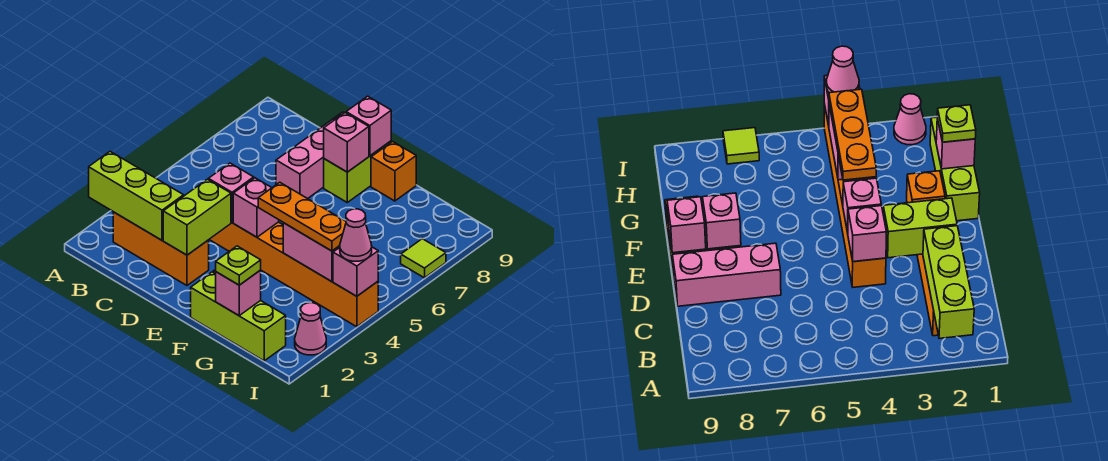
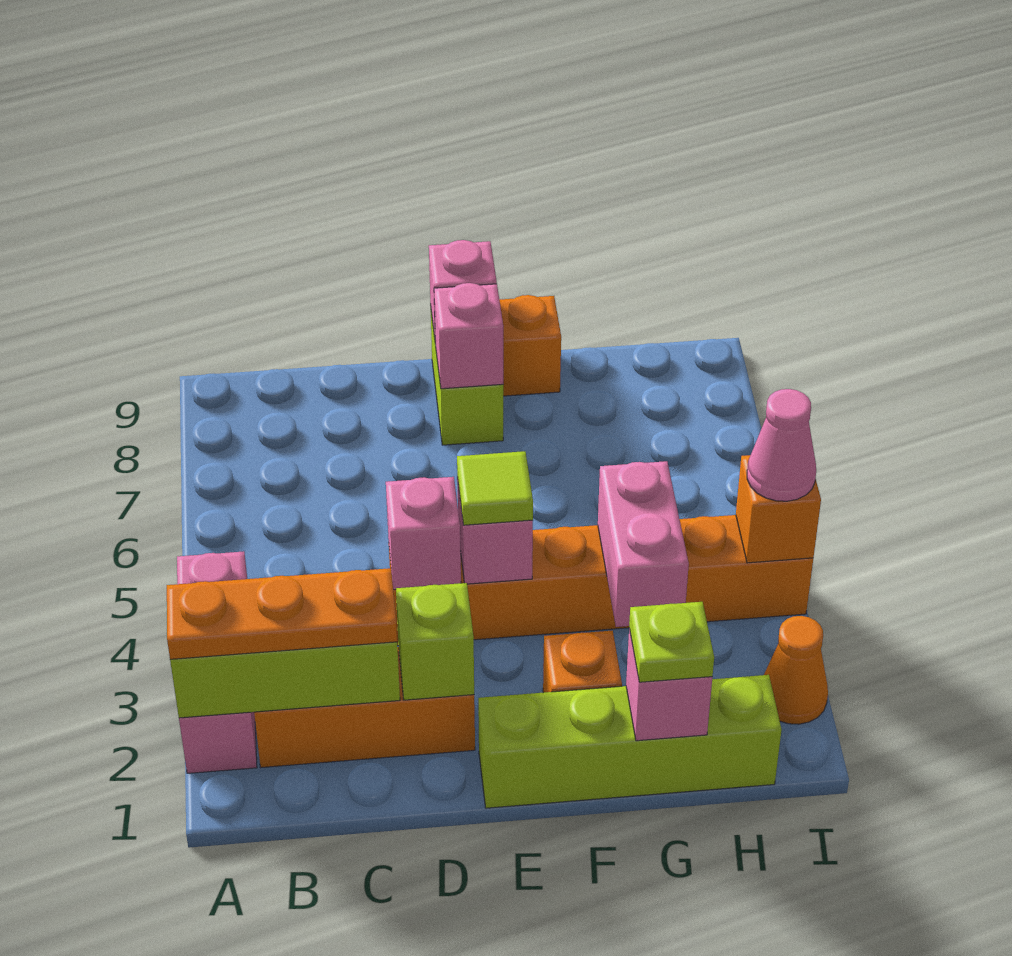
lime 1x2 brick [163,179,231,255] -> lime 1x1 brick [396,583,474,700]
pink 1x3 brick [276,112,344,199] -> pink 1x3 brick moved to [177,551,257,773]
lime 1x3 brick [191,272,286,361] -> lime 1x4 brick [478,675,782,808]
orange 1x3 plate [258,182,346,251] -> orange 1x3 plate moved to [167,568,397,659]
pink 1x2 brick [283,223,340,282] -> pink 1x2 brick turned to [598,461,689,627]
pink 1x1 cone [295,303,326,355] -> orange 1x1 cone [764,616,828,724]
pink 1x1 brick [333,247,378,296] -> orange 1x1 brick [736,455,821,563]
lime 1x1 tile [401,239,446,278] -> lime 1x1 tile moved to [457,451,533,525]

